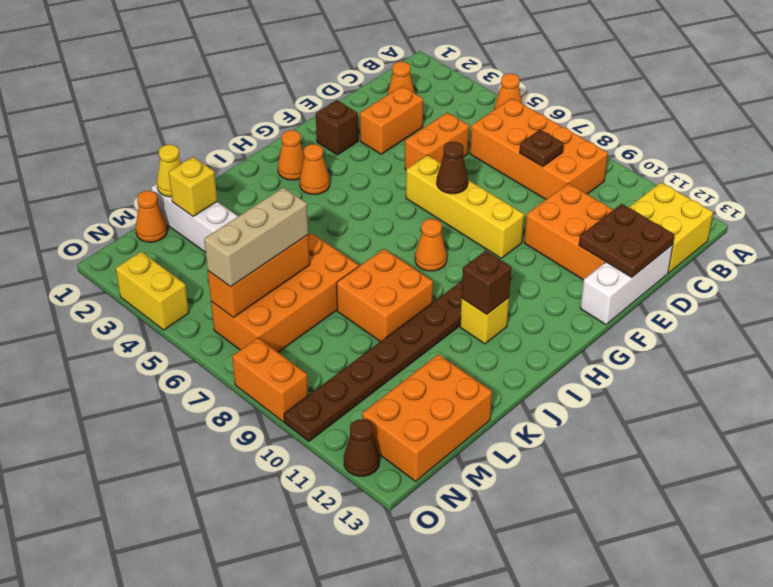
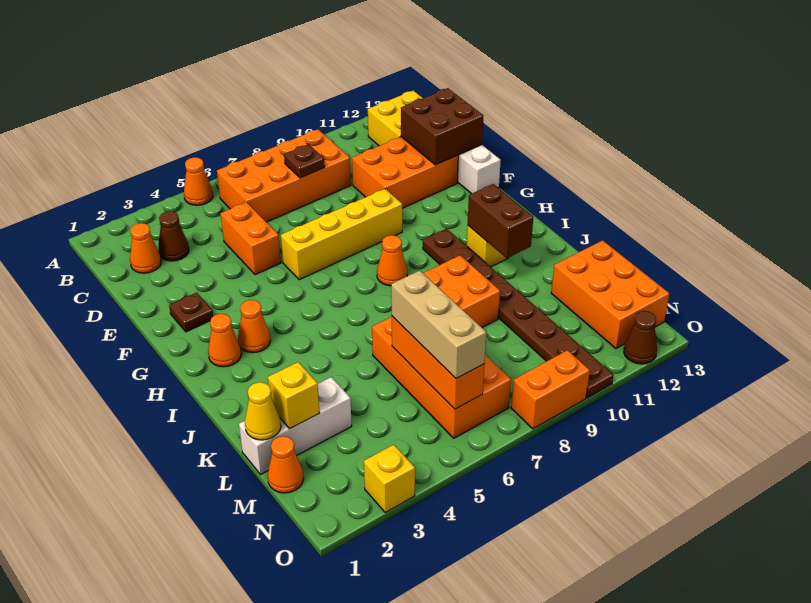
orange 1x2 brick [360,86,423,154] -> none
brown 2x2 plate [579,204,675,277] -> brown 2x2 brick [401,88,483,165]
brown 1x1 brick [316,100,358,155] -> brown 1x1 plate [169,293,213,332]
brown 1x1 cone [437,142,468,194] -> brown 1x1 cone moved to [158,211,189,261]
brown 1x1 brick [462,251,511,314] -> brown 1x2 brick [468,184,533,258]
yellow 1x2 brick [116,252,189,330] -> yellow 1x1 brick [364,445,415,513]

